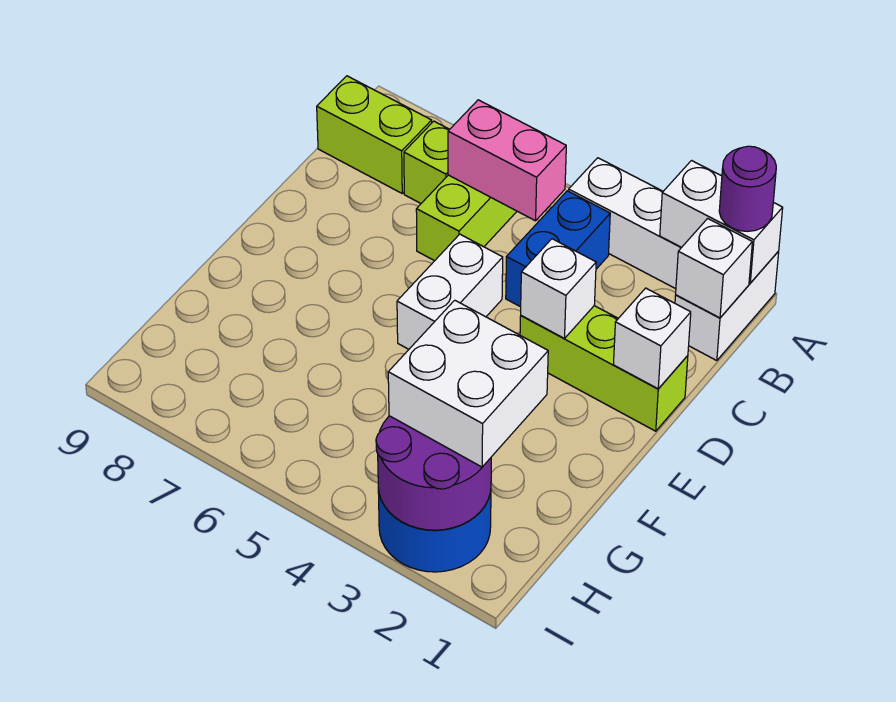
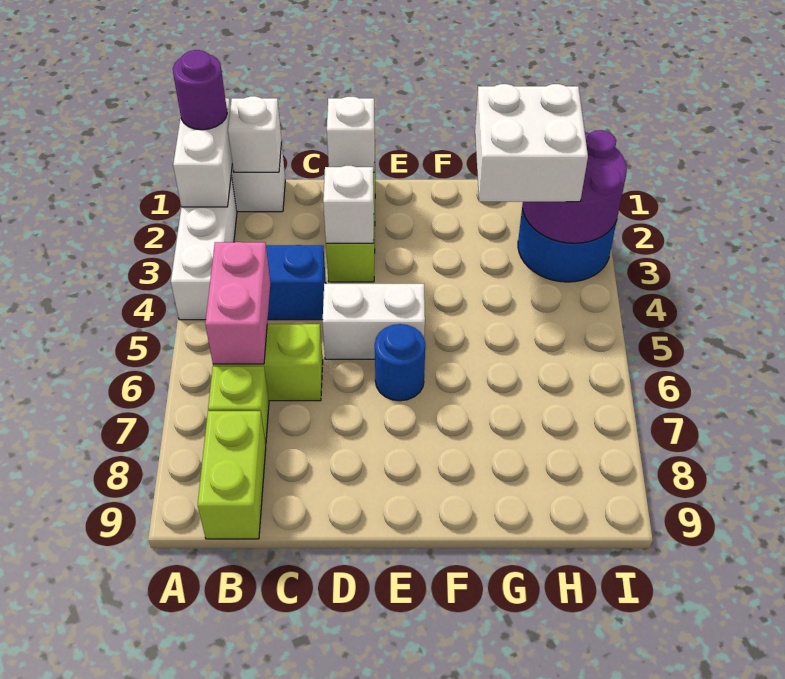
none -> blue 1x1 round brick [375,324,425,401]

